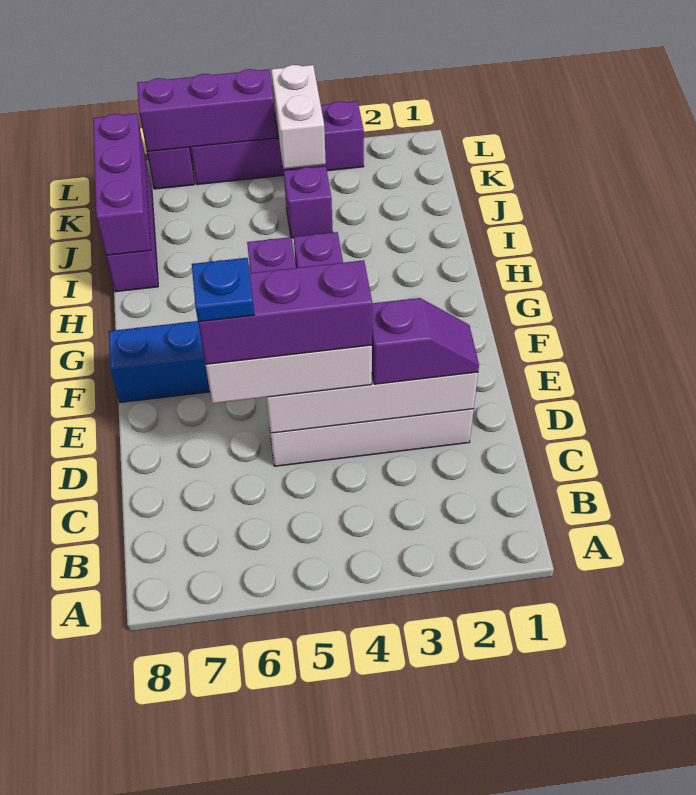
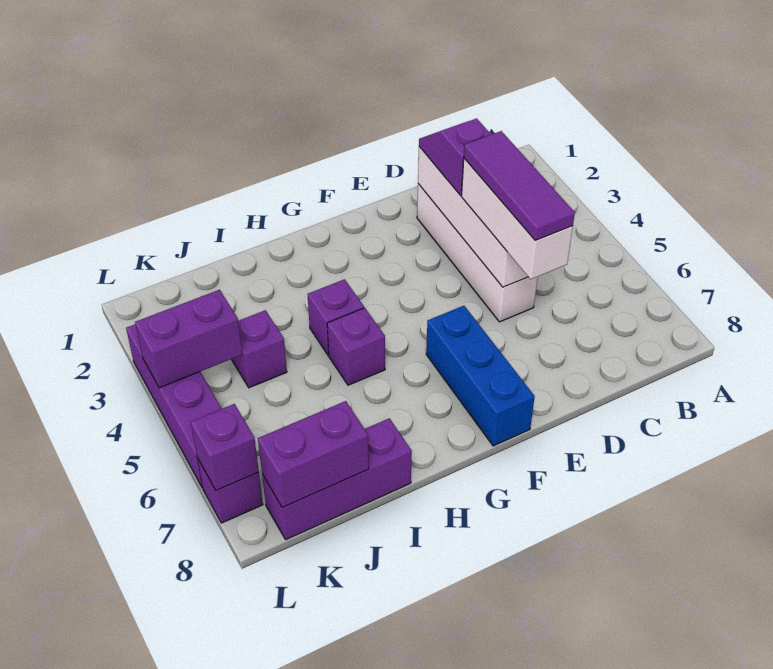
purple 1x3 brick [198,260,372,364] -> purple 1x3 tile [464,131,575,240]
blue 1x1 plate [192,258,254,322] -> none
purple 1x3 brick [93,113,151,255] -> purple 1x2 brick [258,401,369,508]
white 1x2 brick [271,65,326,169] -> purple 1x2 brick [135,290,242,388]
purple 1x3 brick [137,69,277,151] -> purple 1x1 brick [191,404,259,491]

